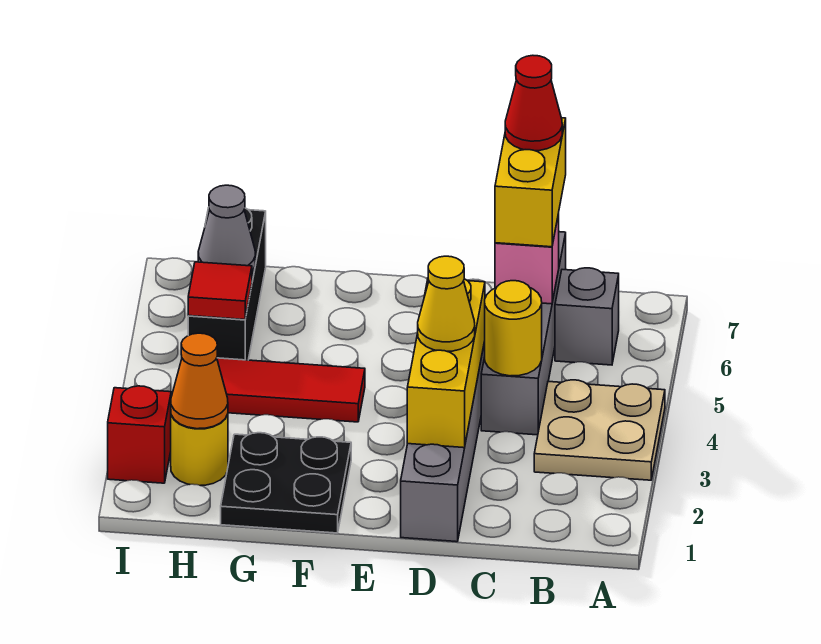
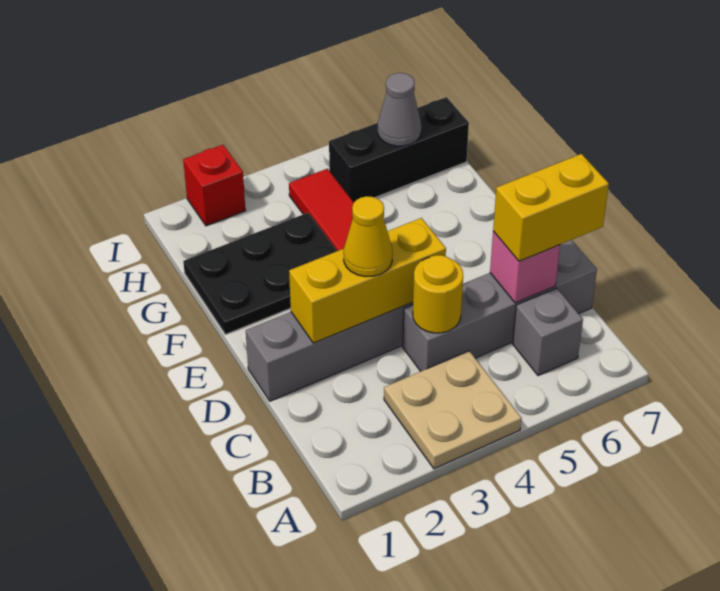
red 1x1 cone [505,55,562,151] -> none
black 2x2 plate [221,433,351,533] -> black 2x3 plate [183,213,337,335]
yellow 1x1 round brick [171,414,228,486] -> none
orange 1x1 cone [171,333,228,429] -> none
red 1x1 tile [188,262,252,320] -> none

